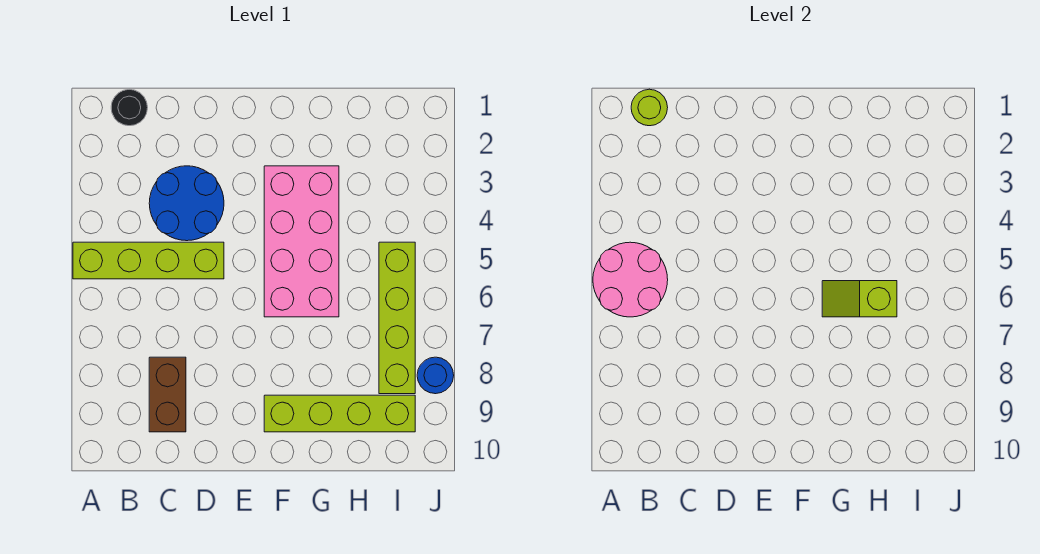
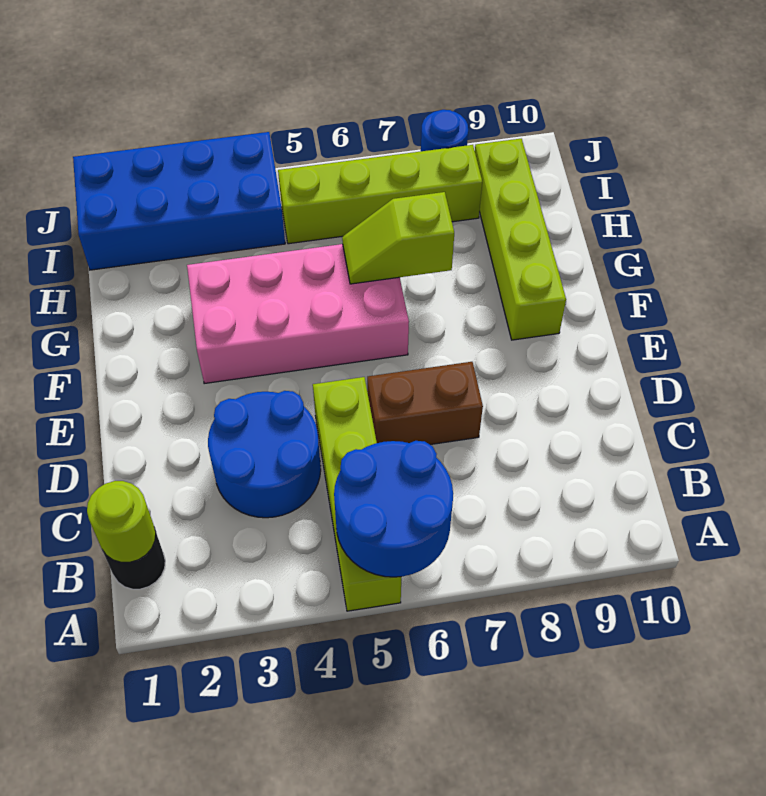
pink 2x2 round brick [593,242,668,317] -> blue 2x2 round brick [334,441,453,577]
brown 1x2 brick [149,357,186,432] -> brown 1x2 brick moved to [367,362,483,445]
lime 1x2 slope [822,281,897,317] -> lime 1x2 slope turned to [342,192,454,284]
none -> blue 2x4 brick [73,132,285,270]

